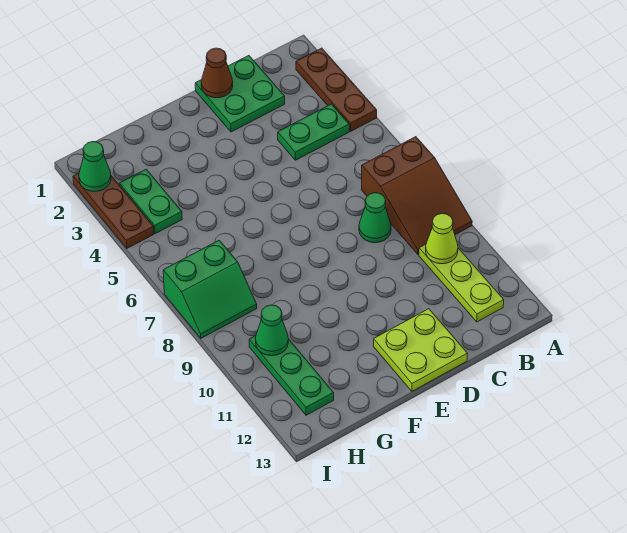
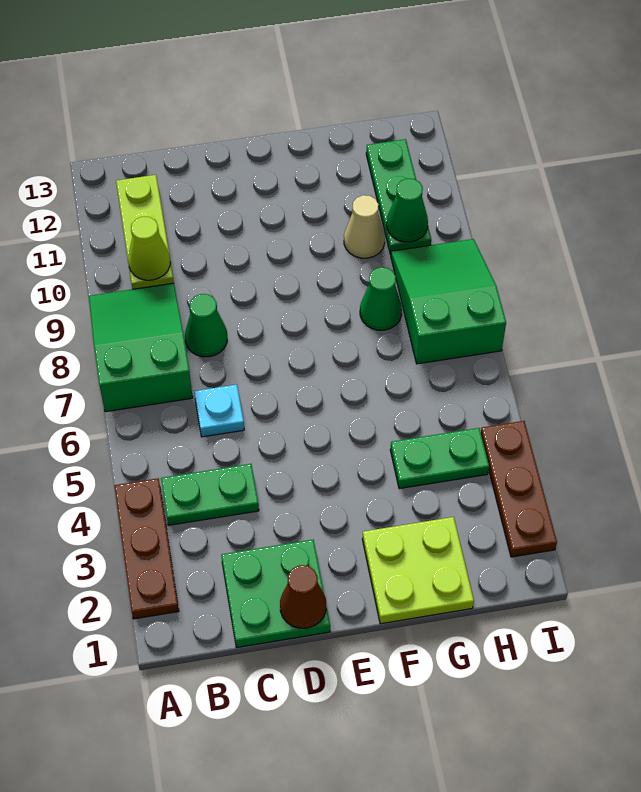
brown 2x3 slope [361,137,472,255] -> green 2x3 slope [89,283,193,412]
none -> cyan 1x1 plate [194,385,244,437]
lime 2x2 plate [373,309,467,391] -> lime 2x2 plate moved to [362,517,474,624]
none -> tan 1x1 cone [344,195,385,258]
green 1x2 plate [119,169,182,234] -> green 1x2 plate turned to [390,428,489,489]
green 2x2 slope [163,240,257,338] -> green 2x3 slope [391,239,506,364]
green 1x1 cone [79,142,111,191] -> green 1x1 cone moved to [360,267,402,330]

